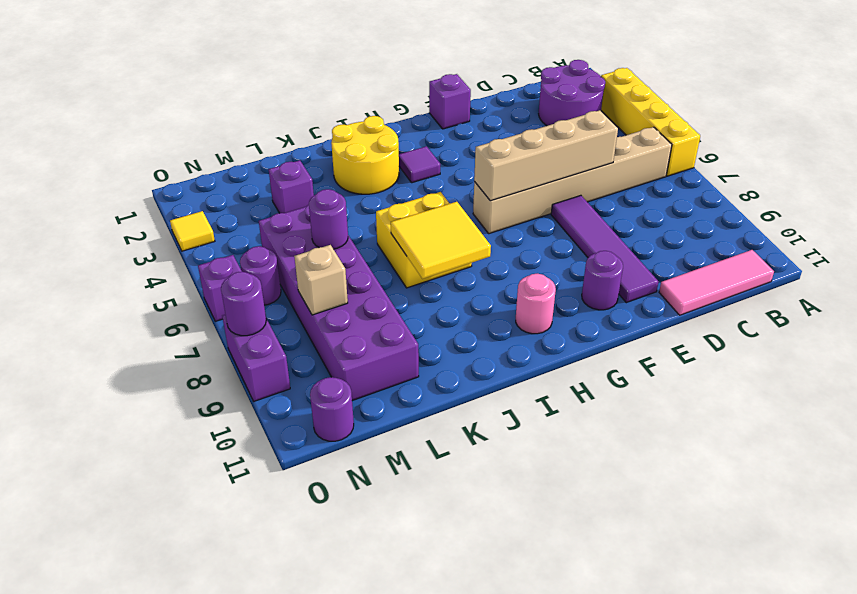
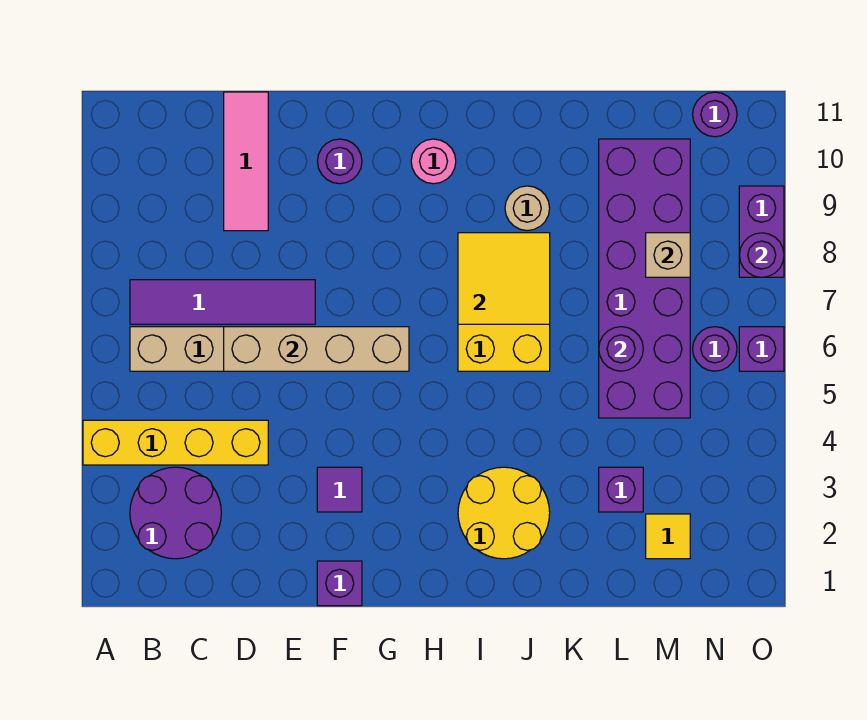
yellow 1x4 brick [601,68,700,176] -> yellow 1x4 brick turned to [83,420,268,465]
pink 1x3 tile [659,250,774,315] -> pink 1x3 tile turned to [224,92,268,231]
purple 1x4 tile [551,195,659,303] -> purple 1x4 tile turned to [130,280,315,324]
purple 1x1 tile [399,146,440,183] -> purple 1x1 tile moved to [317,467,362,512]
none -> tan 1x1 round brick [505,186,550,231]
yellow 1x1 tile [170,211,215,251] -> yellow 1x1 tile moved to [646,514,690,559]

